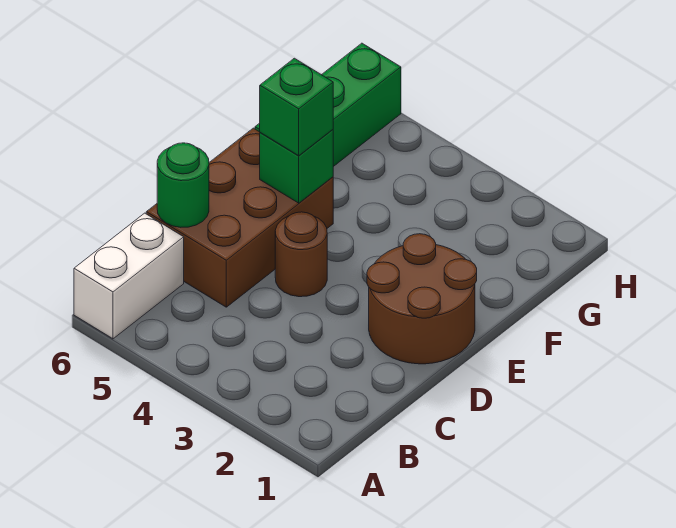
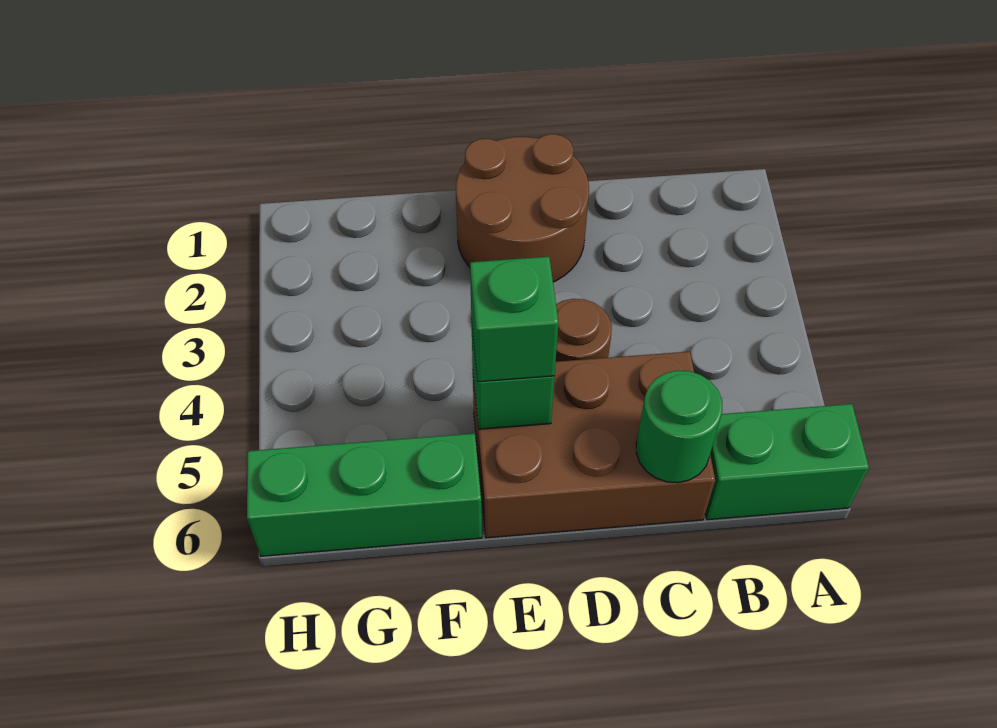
white 1x2 brick [74,213,184,339] -> green 1x2 brick [705,404,869,520]

